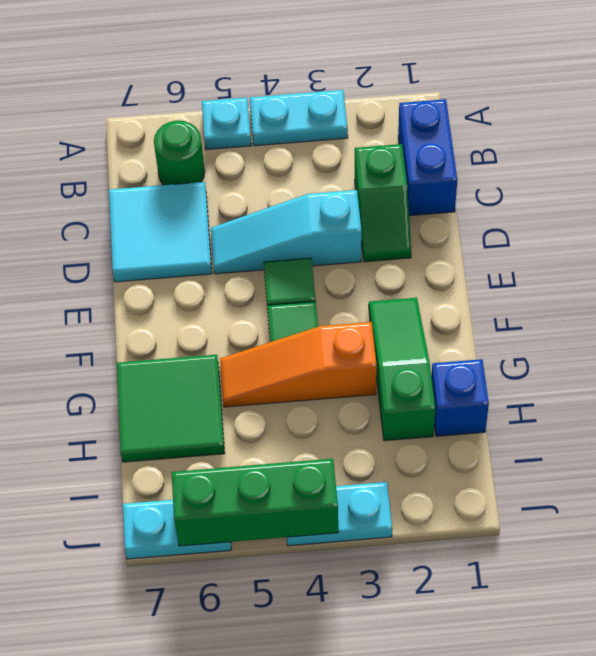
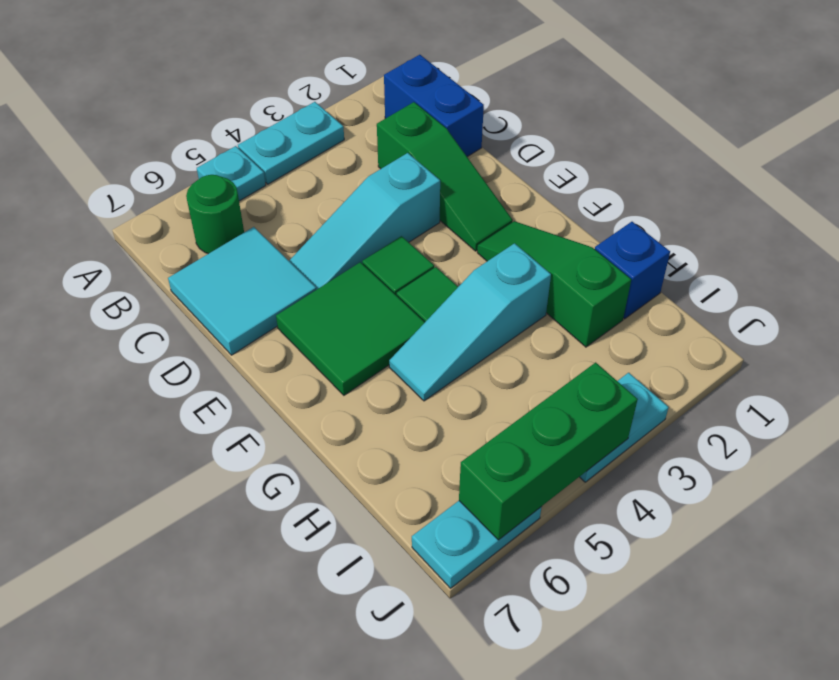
green 1x2 slope [355,144,411,262] -> green 1x3 slope [377,102,513,251]
orange 1x3 slope [220,322,377,407] -> cyan 1x3 slope [389,243,551,401]
green 2x2 tile [117,355,225,462] -> green 2x2 tile moved to [276,262,425,395]

